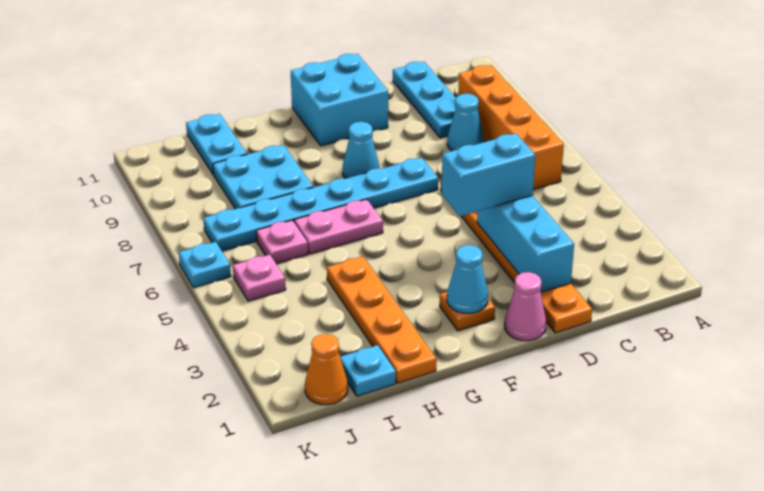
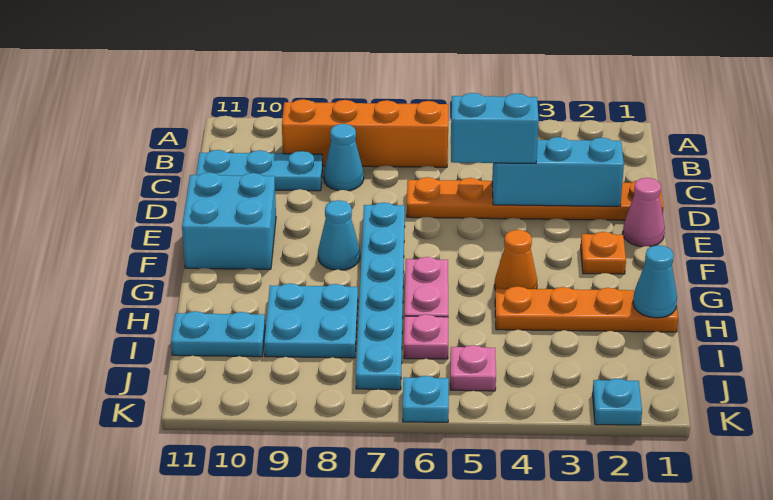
cyan 1x2 brick [441,134,535,216] -> cyan 1x2 brick turned to [451,93,539,163]
cyan 1x1 cone [447,245,488,313] -> cyan 1x1 cone moved to [633,245,677,318]
cyan 1x1 plate [340,345,396,396] -> cyan 1x1 plate moved to [592,378,642,425]
orange 1x1 cone [305,334,348,405] -> orange 1x1 cone moved to [495,230,537,290]

